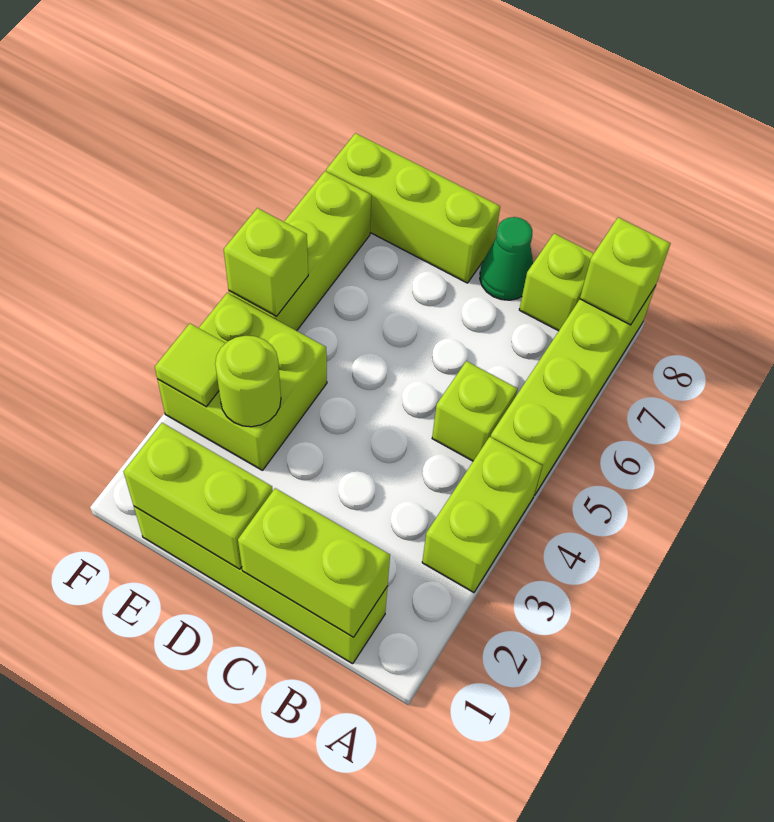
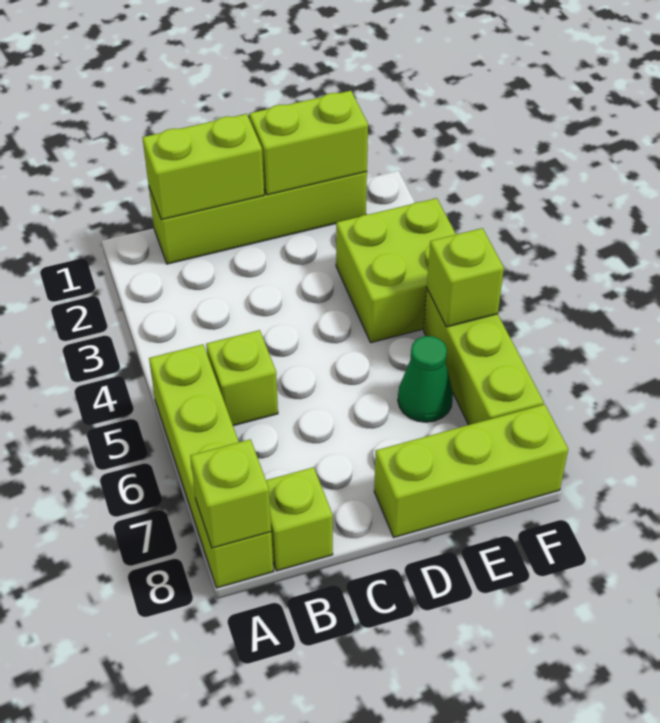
lime 1x2 brick [422,437,542,593] -> none
green 1x1 cone [480,217,533,300] -> green 1x1 cone moved to [398,336,453,422]
lime 1x1 round brick [215,336,281,427] -> none
lime 1x1 tile [155,324,225,407] -> none

